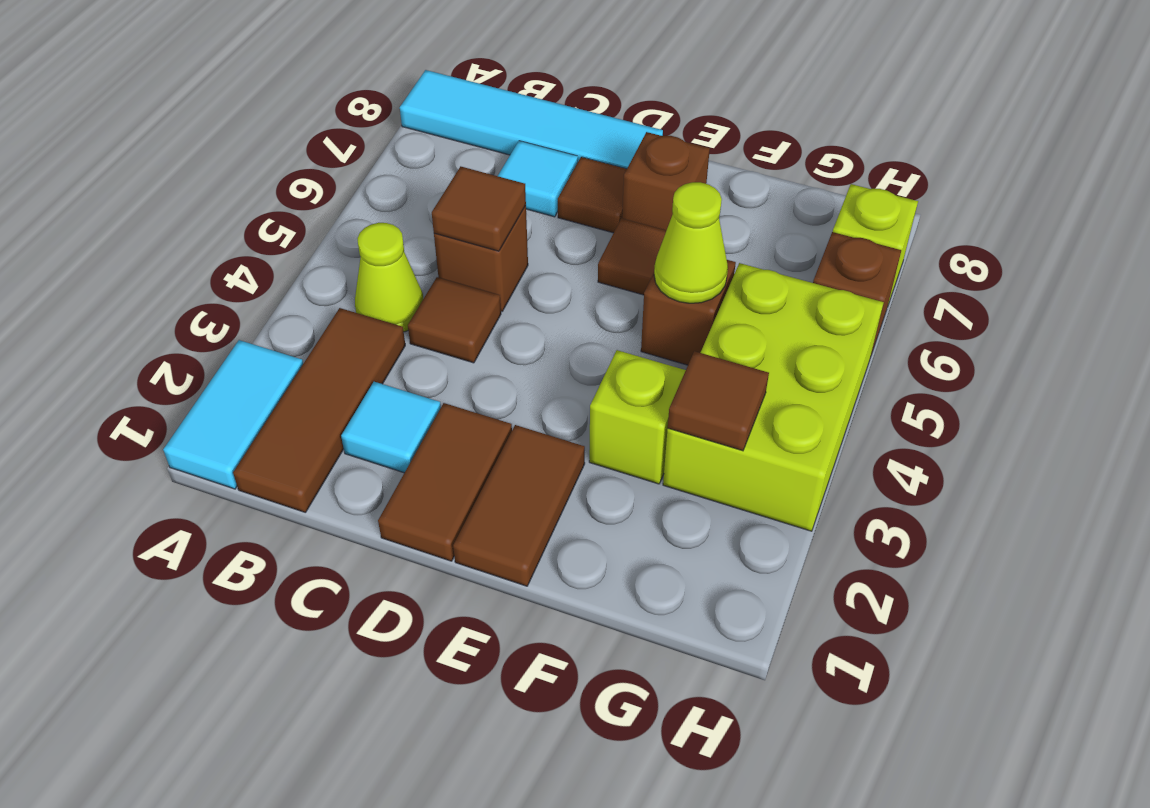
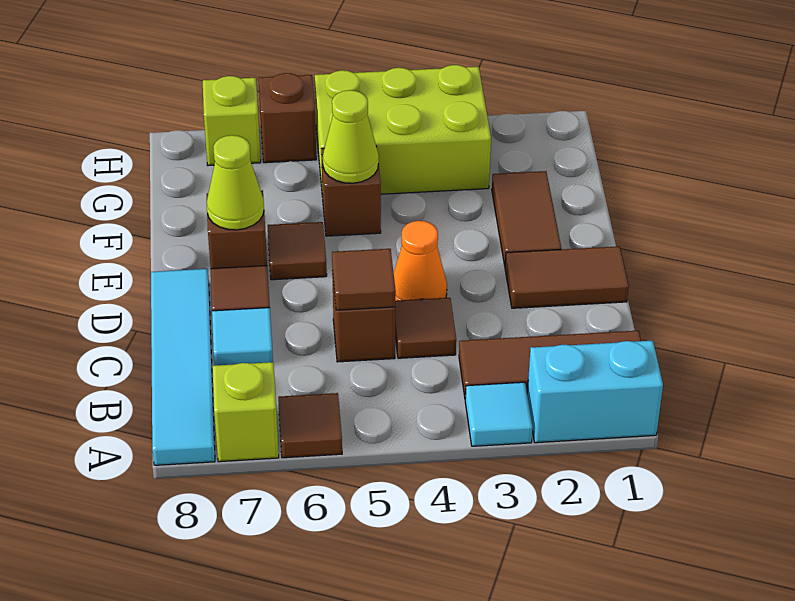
cyan 1x2 tile [163,340,303,489] -> cyan 1x2 brick [527,341,663,443]
lime 1x1 cone [355,223,423,332] -> lime 1x1 cone moved to [207,135,264,230]
cyan 1x1 tile [341,382,441,473] -> cyan 1x1 tile moved to [465,382,533,446]
none -> orange 1x1 cone [394,221,447,301]
brown 1x2 tile [453,425,585,586] -> brown 1x2 tile turned to [492,171,561,265]
lime 1x1 brick [589,350,686,484] -> lime 1x1 brick moved to [213,362,279,462]
brown 1x1 tile [668,351,769,451] -> brown 1x1 tile moved to [278,393,342,458]

